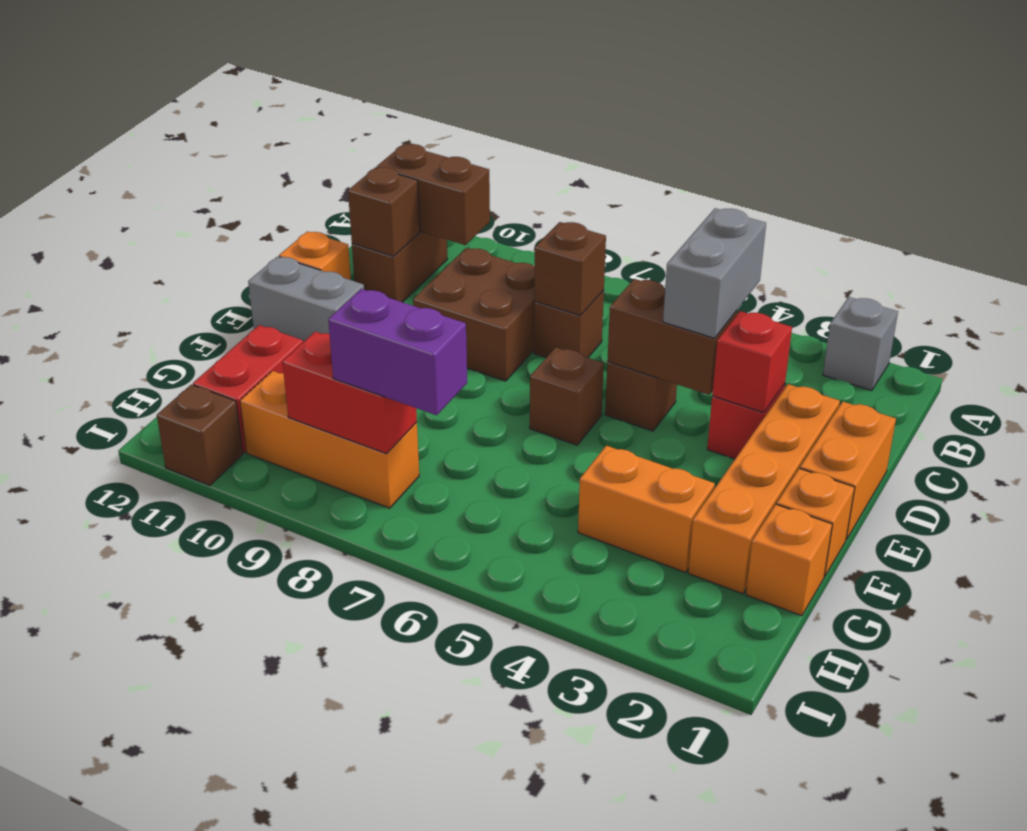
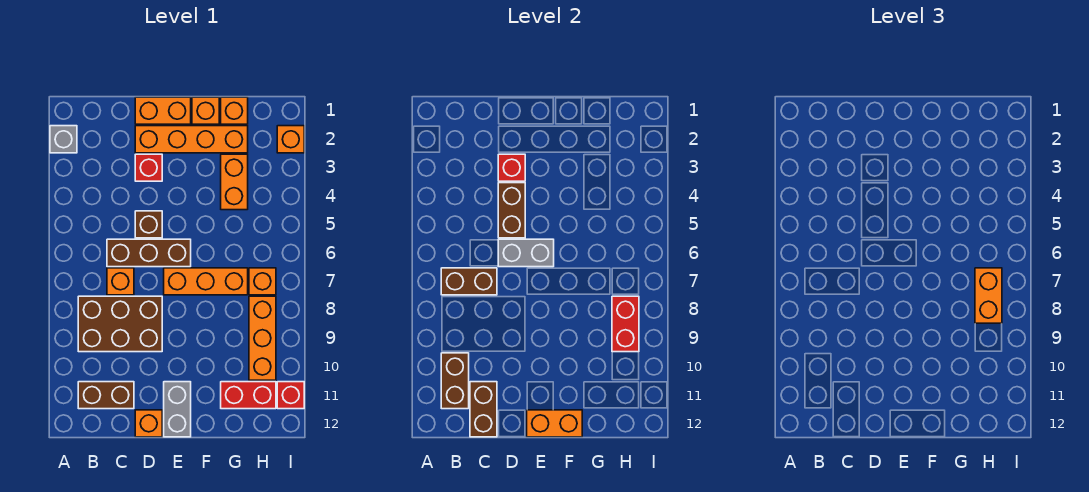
grey 1x2 brick [663,208,766,338] -> grey 1x2 brick moved to [498,239,554,267]
brown 1x1 brick [534,290,604,358] -> orange 1x1 brick [107,268,134,295]
brown 1x1 brick [534,222,606,316] -> brown 1x2 brick [441,268,497,295]
brown 2x2 brick [413,248,535,381] -> brown 2x3 brick [78,296,162,352]
brown 1x1 brick [348,167,420,256] -> brown 1x2 brick [470,382,497,437]
brown 1x1 brick [530,347,604,445] -> brown 1x3 brick [107,239,191,267]
none -> orange 1x3 brick [164,268,248,295]
none -> orange 1x2 brick [527,410,582,437]
none -> orange 1x1 brick [249,268,276,295]
purple 1x2 brick [328,289,467,415] -> orange 1x2 brick [975,268,1002,323]
none -> orange 1x1 brick [277,126,304,153]
brown 1x1 brick [157,385,243,486] -> red 1x1 brick [277,382,304,409]

